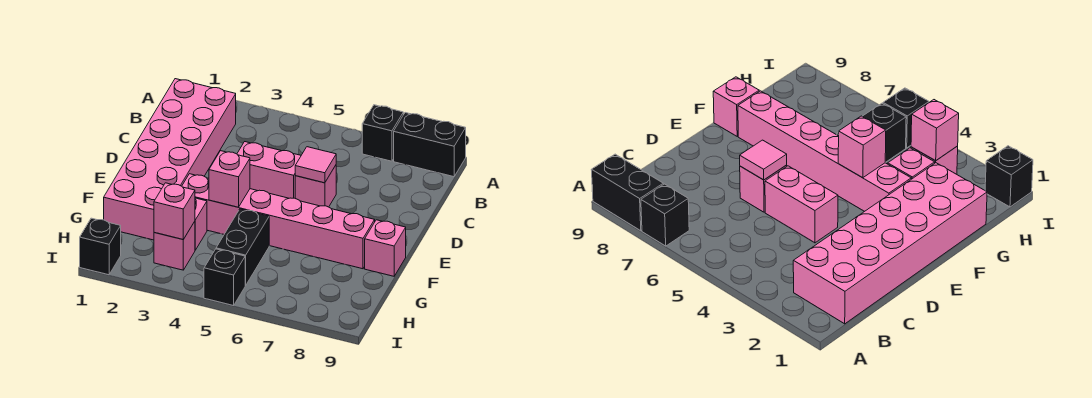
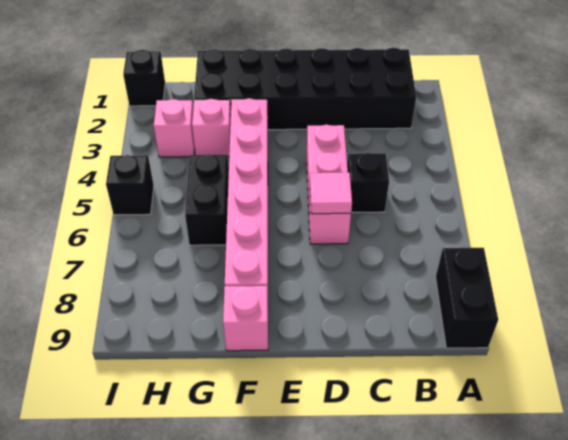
black 1x1 brick [362,105,403,161] -> black 1x1 brick moved to [347,153,389,212]
pink 2x6 brick [104,79,236,240] -> black 2x6 brick [194,48,416,130]
pink 1x1 brick [209,151,250,207] -> none
black 1x2 brick [216,209,269,285] -> black 1x2 brick turned to [185,154,229,245]
pink 1x1 brick [154,183,195,240] -> none

